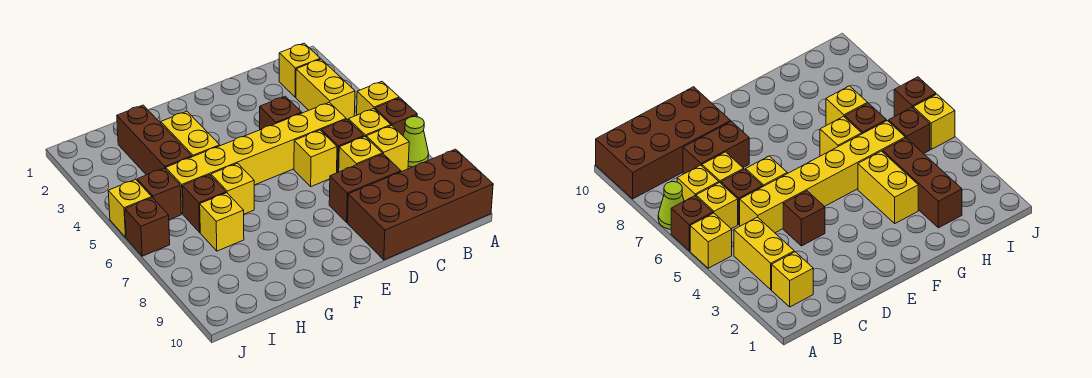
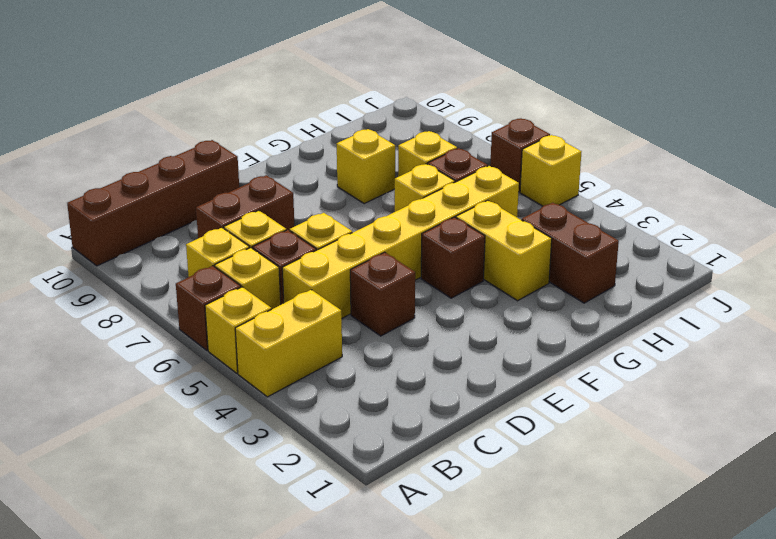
lime 1x1 cone [403,117,429,167] -> none
brown 2x4 brick [348,149,493,260] -> brown 1x4 brick [67,140,239,266]
yellow 1x1 brick [279,43,320,97] -> yellow 1x1 brick moved to [337,129,395,203]
yellow 1x2 brick [296,59,355,120] -> yellow 1x2 brick turned to [235,290,342,397]
brown 1x3 brick [117,105,192,175] -> brown 1x2 brick [522,203,619,303]
brown 1x1 brick [137,168,181,220] -> brown 1x1 brick moved to [421,217,485,298]

